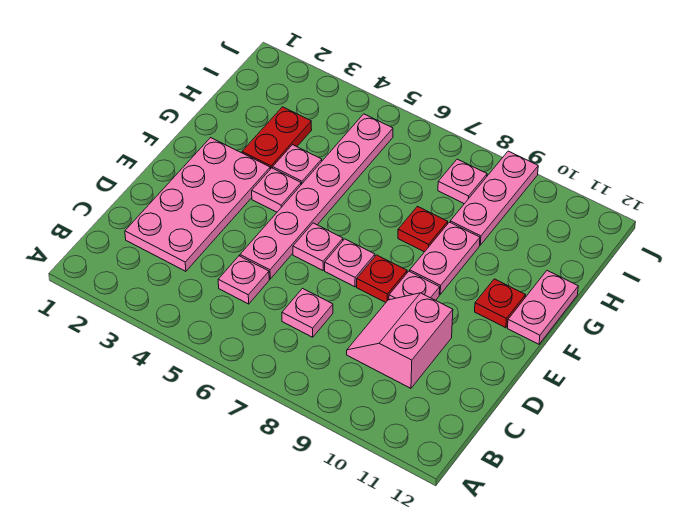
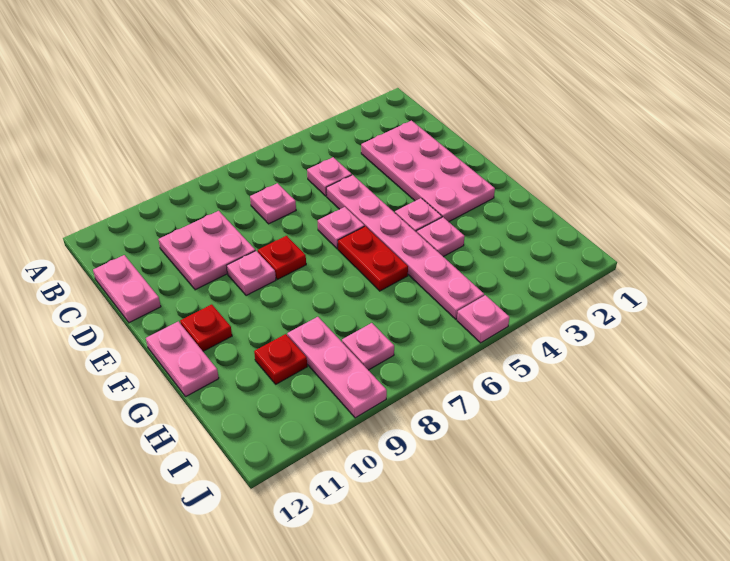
pink 2x2 slope [347,293,453,388] -> pink 2x2 plate [158,211,255,290]
pink 1x1 plate [325,239,375,287] -> pink 1x1 plate moved to [457,295,510,343]
pink 1x2 plate [410,222,480,294] -> pink 1x2 plate moved to [93,255,161,323]
red 1x2 plate [242,107,312,169] -> red 1x2 plate moved to [338,226,408,291]
red 1x1 plate [398,206,448,252] -> red 1x1 plate moved to [254,334,307,384]

